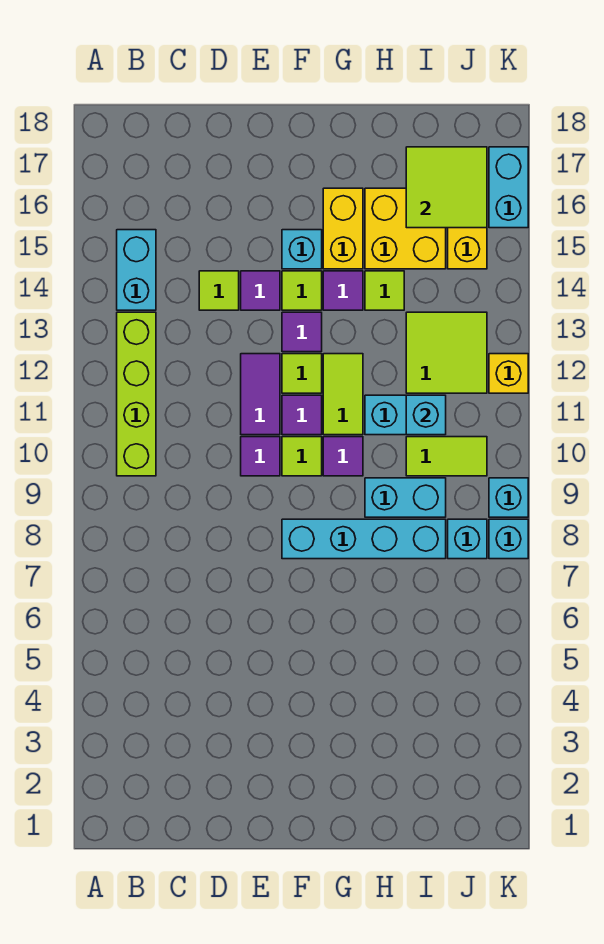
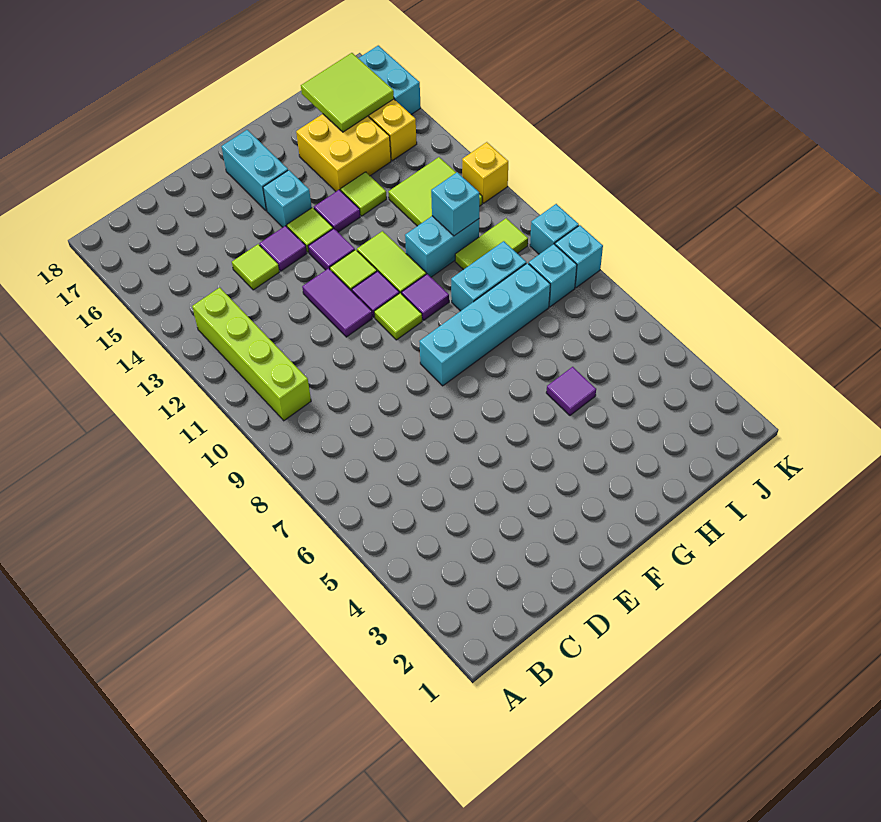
cyan 1x2 brick [117,230,156,310] -> cyan 1x2 brick moved to [222,130,288,211]
purple 1x1 tile [241,437,280,476] -> purple 1x1 tile moved to [546,367,596,415]
yellow 1x2 brick [323,188,363,269] -> none

